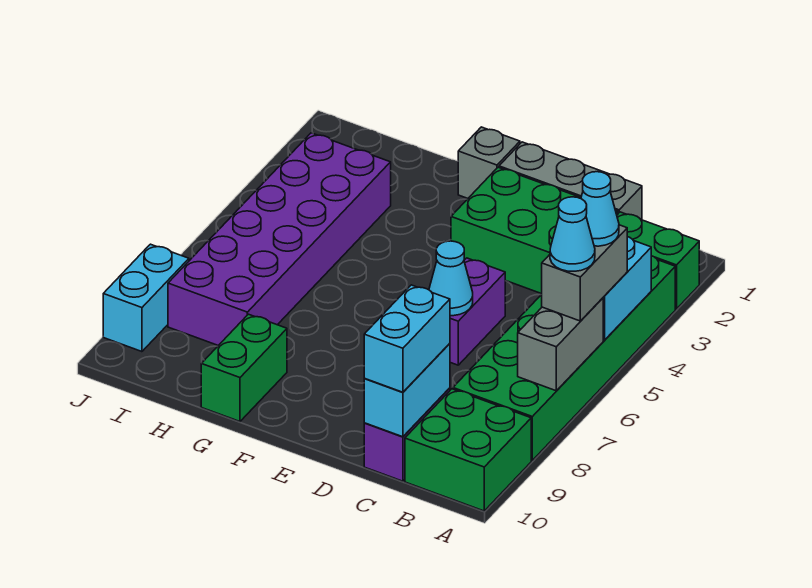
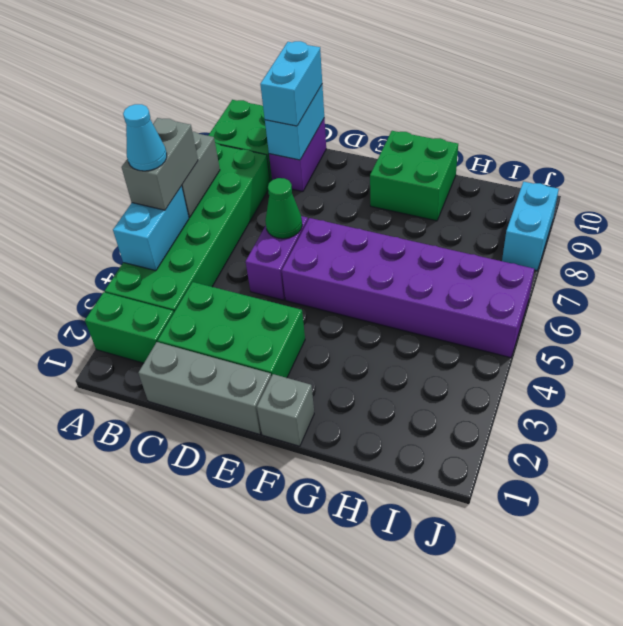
cyan 1x1 cone [550,197,595,271] -> none
cyan 1x1 cone [429,241,473,316] -> green 1x1 cone [265,178,302,239]
green 1x2 brick [201,314,287,421] -> green 2x2 brick [370,131,458,221]
purple 2x6 brick [168,133,391,345] -> purple 2x6 brick turned to [282,218,534,358]

